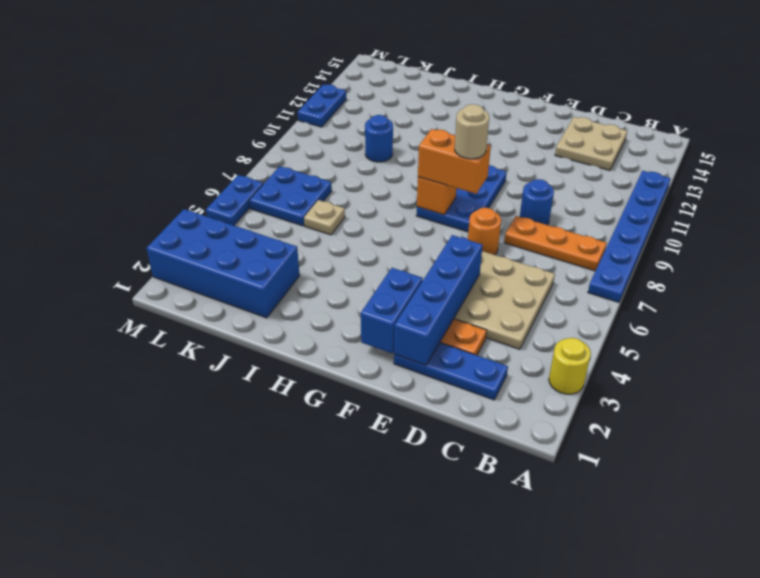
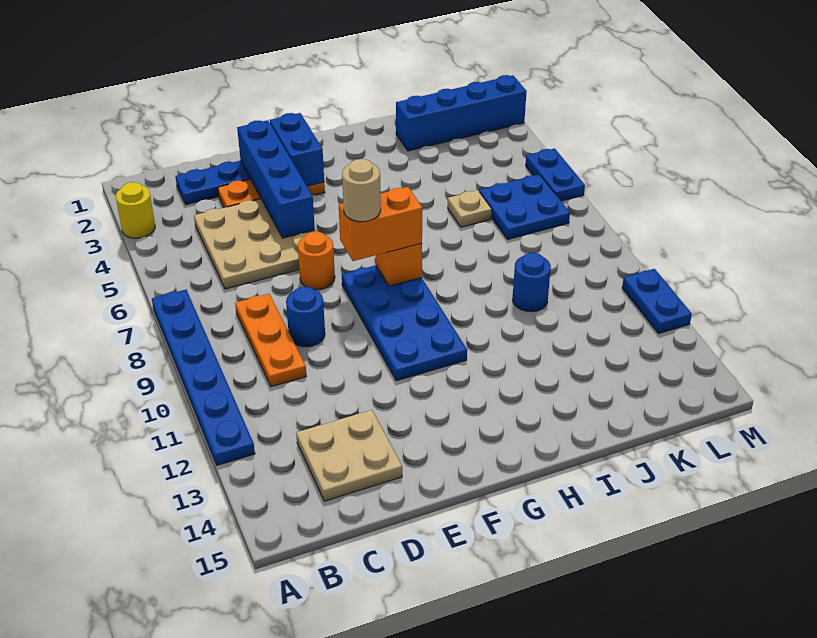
orange 1x3 plate [504,216,607,271] -> orange 1x3 plate turned to [235,294,306,387]
blue 2x3 plate [416,165,507,232] -> blue 2x4 plate [342,265,467,381]
blue 2x4 brick [147,209,300,318] -> blue 1x4 brick [396,75,527,151]

